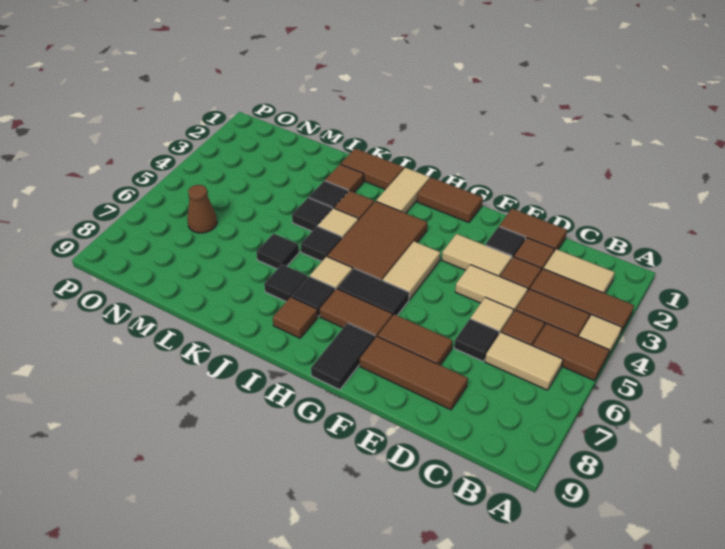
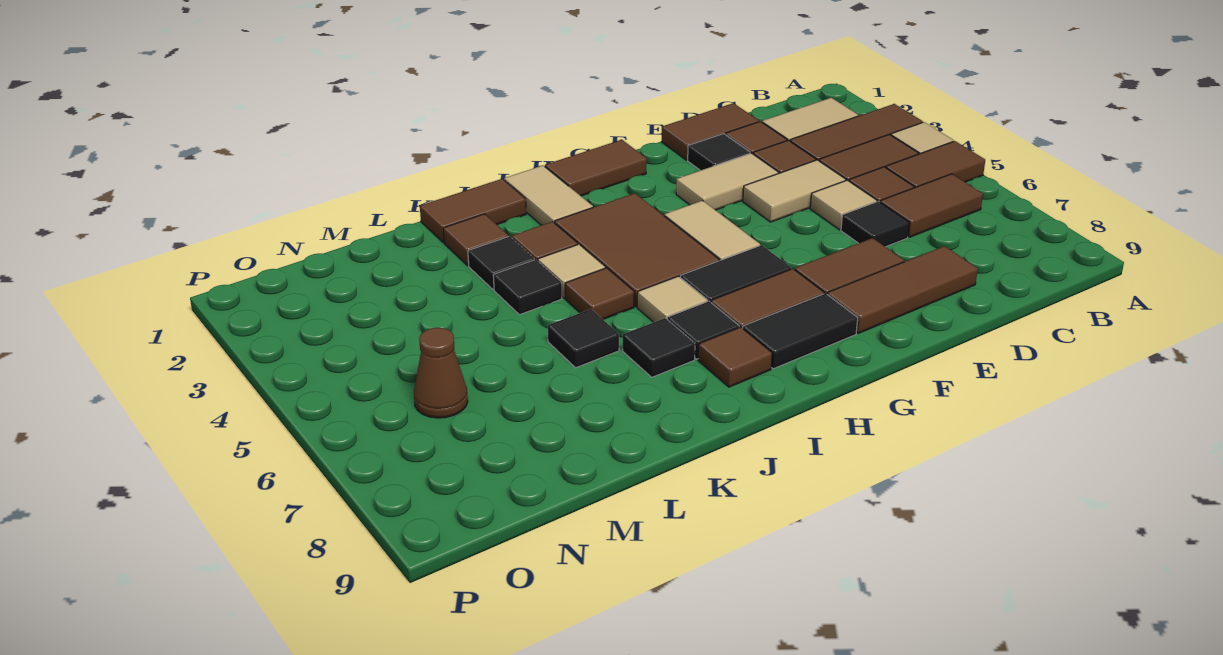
tan 1x2 tile [485,332,563,390] -> brown 1x2 tile [880,174,983,237]
black 1x2 tile [311,323,375,390] -> black 1x2 tile turned to [743,293,858,369]
black 1x1 tile [301,226,342,261] -> brown 1x1 tile [565,268,634,319]

